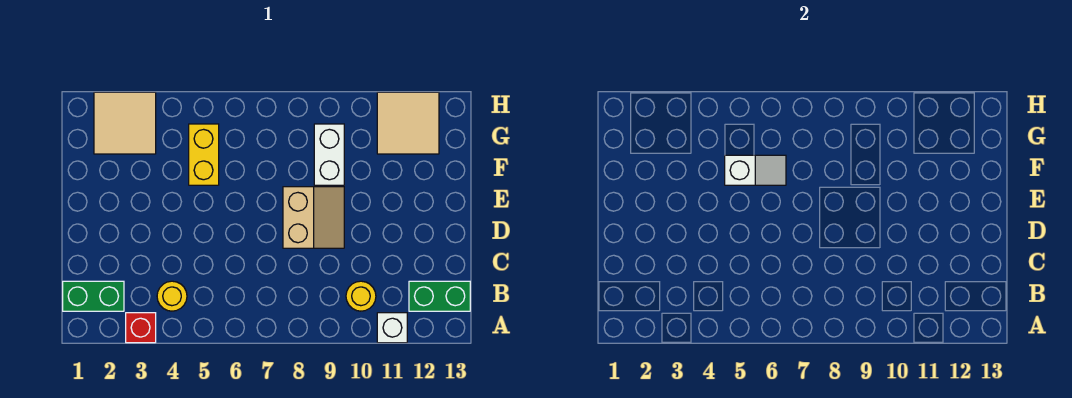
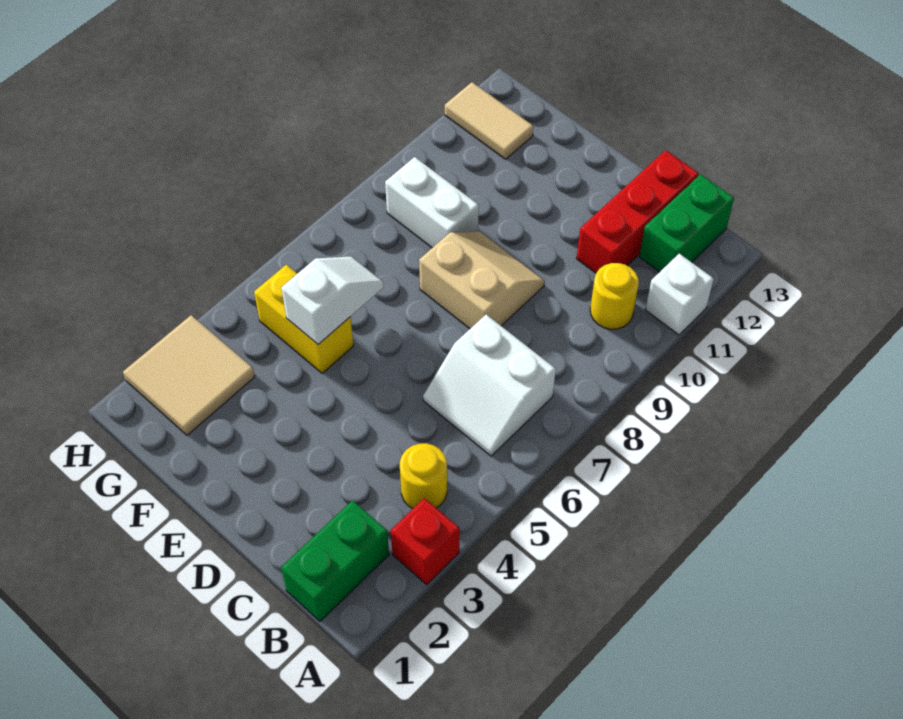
none -> white 2x2 slope [423,315,556,456]
none -> red 1x3 brick [577,150,699,273]
tan 2x2 tile [377,92,439,154] -> tan 1x2 tile [445,82,533,159]

